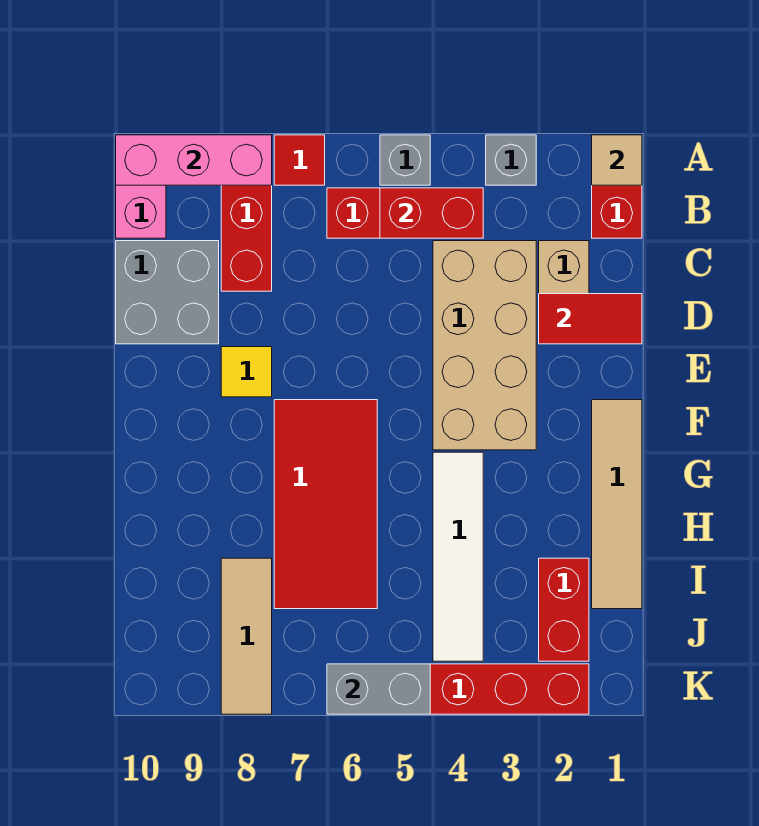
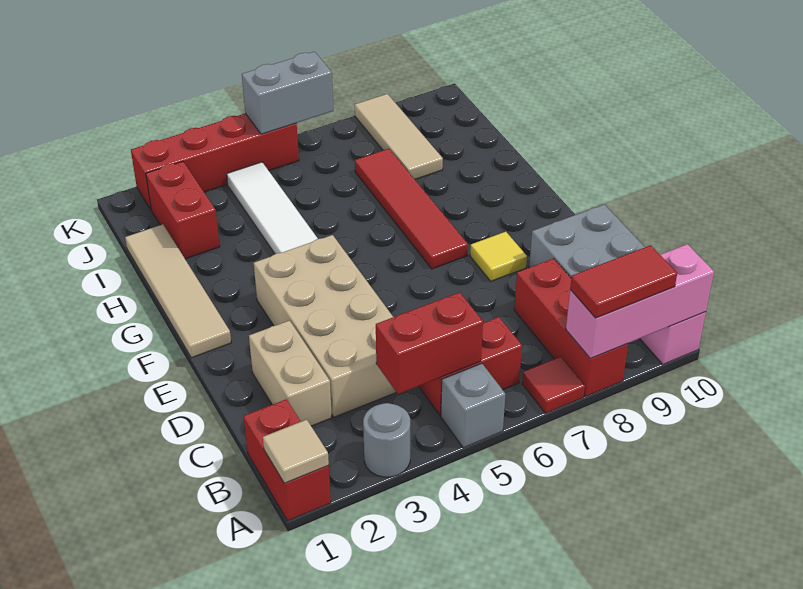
grey 1x1 brick [486,135,536,185] -> grey 1x1 round brick [363,403,410,477]
red 1x2 tile [539,294,642,344] -> red 1x2 tile moved to [570,245,677,318]
red 2x4 tile [274,400,377,609] -> red 1x4 tile [355,149,468,269]

